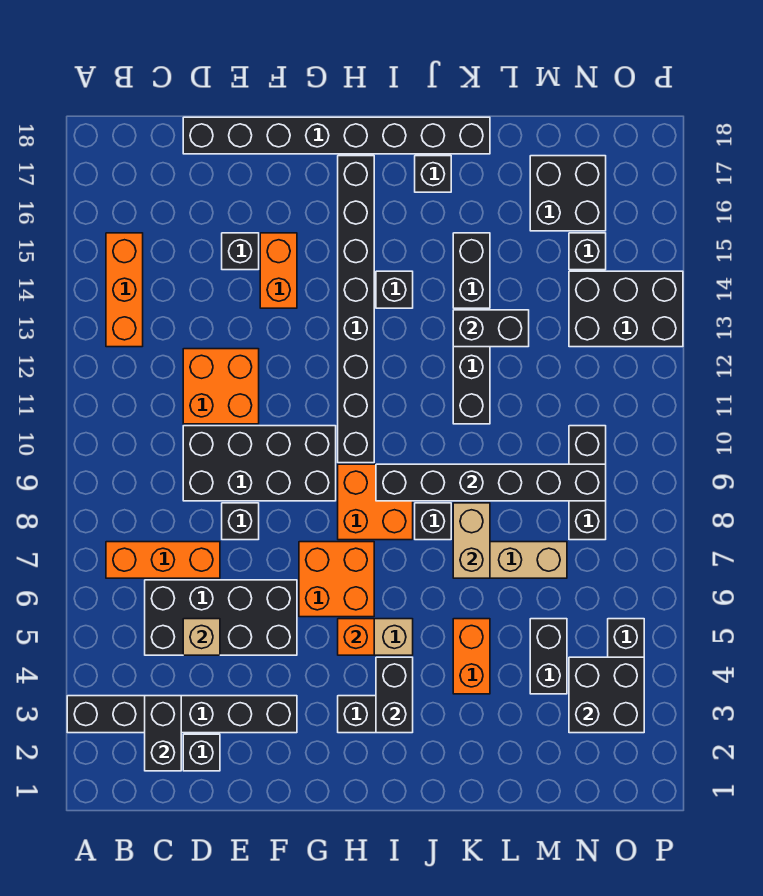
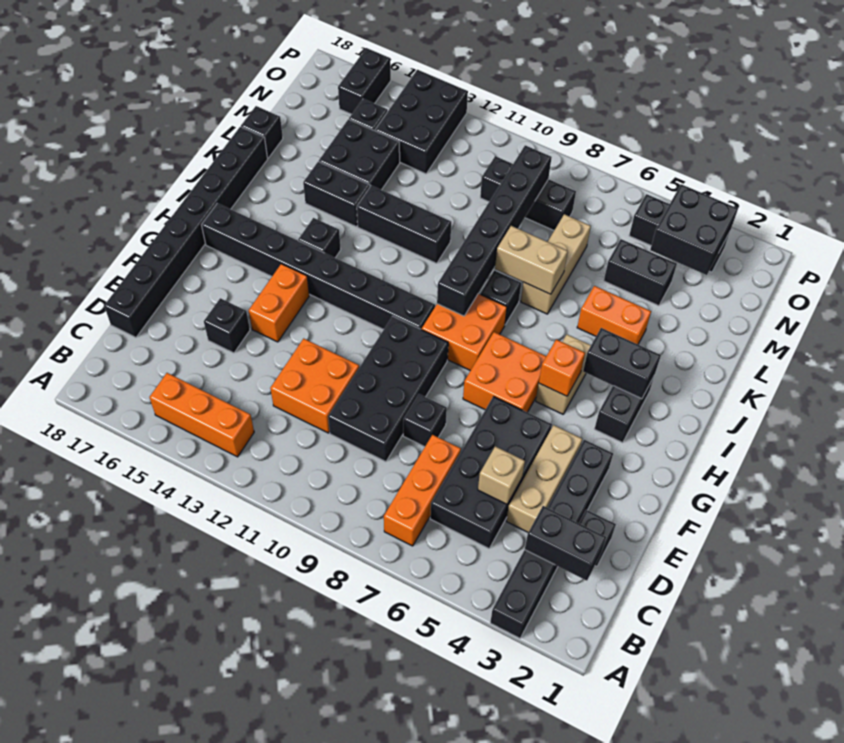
none -> tan 1x3 brick [506,425,582,532]
orange 1x2 brick [260,233,297,308] -> orange 1x2 brick turned to [249,264,309,342]
black 1x1 brick [415,156,451,192] -> black 1x1 brick moved to [241,106,283,158]
black 1x2 brick [453,310,529,347] -> black 1x2 brick moved to [338,48,391,114]
black 2x2 brick [530,156,606,231] -> black 2x2 brick moved to [319,119,400,190]

